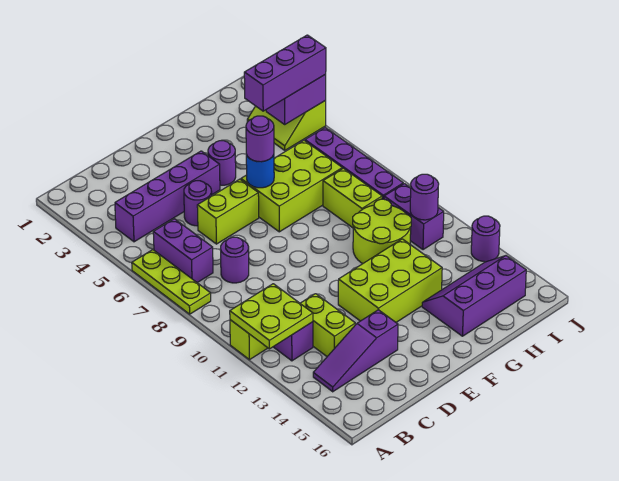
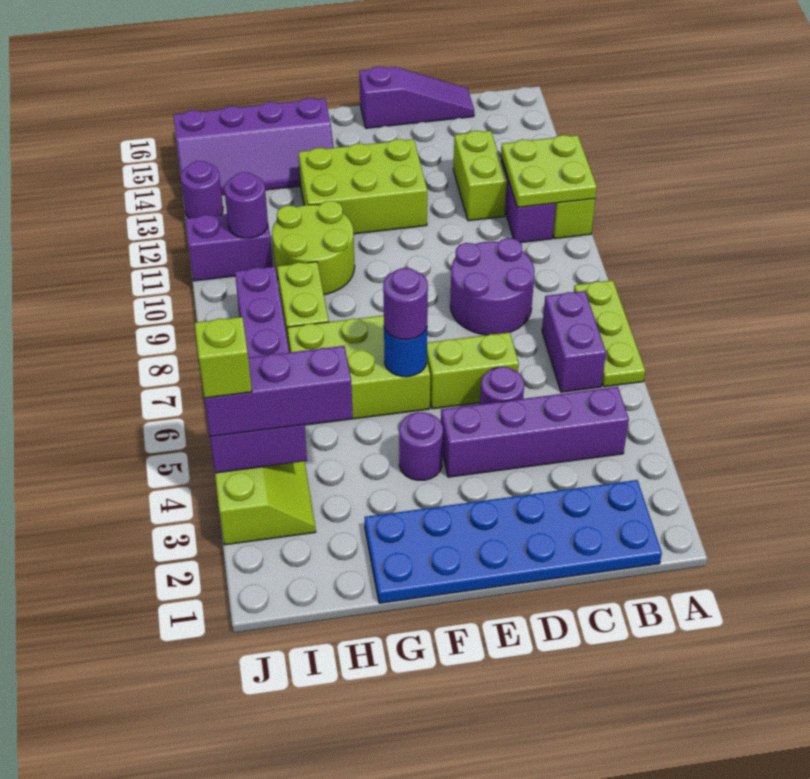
none -> blue 2x6 plate [365,480,662,603]
purple 1x3 slope [313,310,398,392] -> purple 1x3 slope moved to [359,66,474,128]
purple 1x1 round brick [221,237,249,283] -> purple 2x2 round brick [450,238,534,335]
purple 2x3 slope [422,256,526,336] -> purple 2x4 slope [174,98,333,195]
purple 1x2 brick [384,184,444,250] -> purple 1x2 brick turned to [186,214,273,281]
none -> lime 1x1 brick [195,317,252,398]

